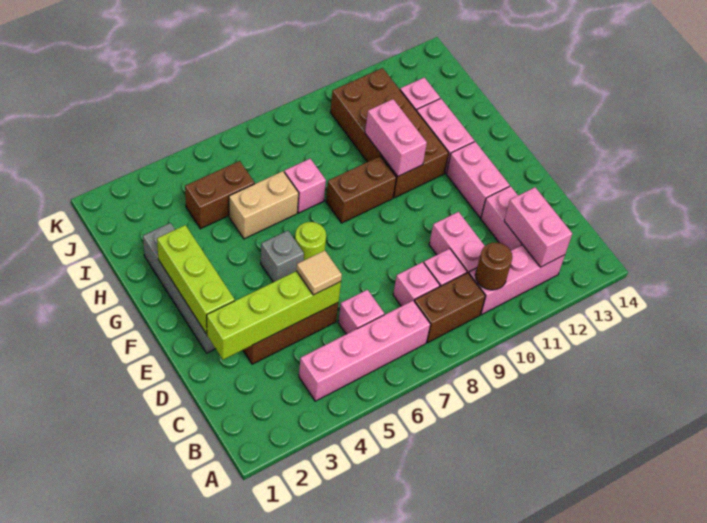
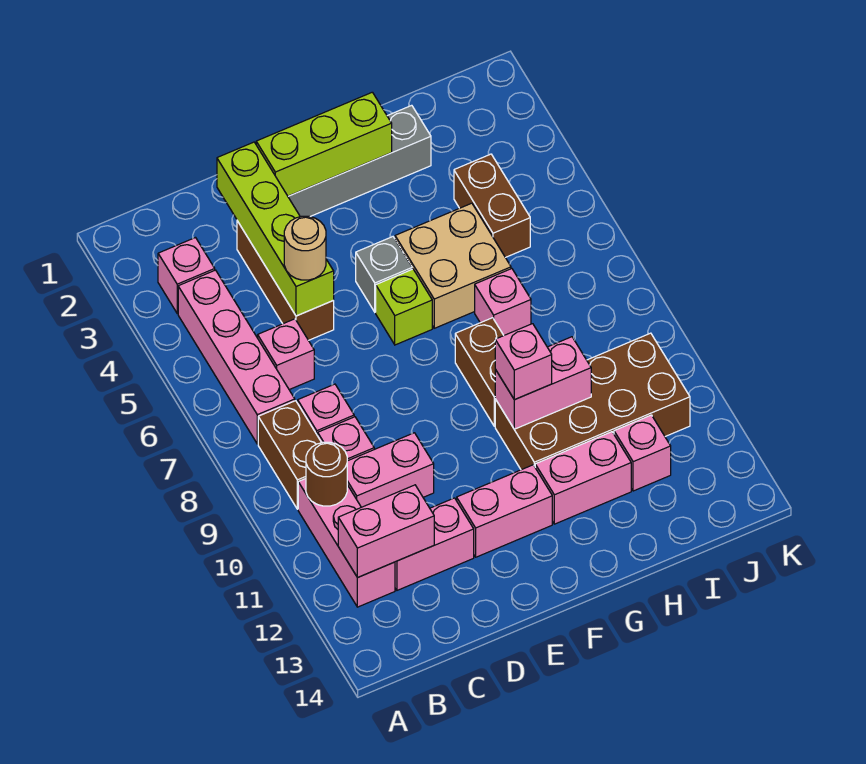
none -> pink 1x1 brick [158,238,215,313]
tan 1x1 tile [296,250,342,295] -> tan 1x1 round brick [284,216,326,280]
lime 1x1 round brick [295,222,326,260] -> lime 1x1 brick [376,269,432,345]
none -> pink 1x1 brick [495,324,552,400]
tan 1x2 brick [229,171,299,239] -> tan 2x2 brick [395,203,511,328]

